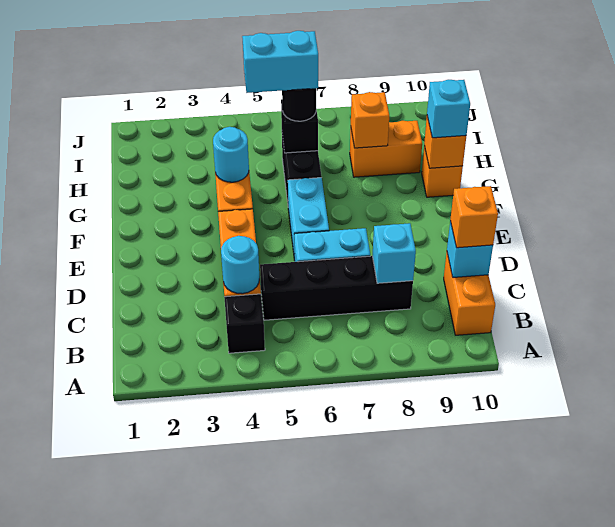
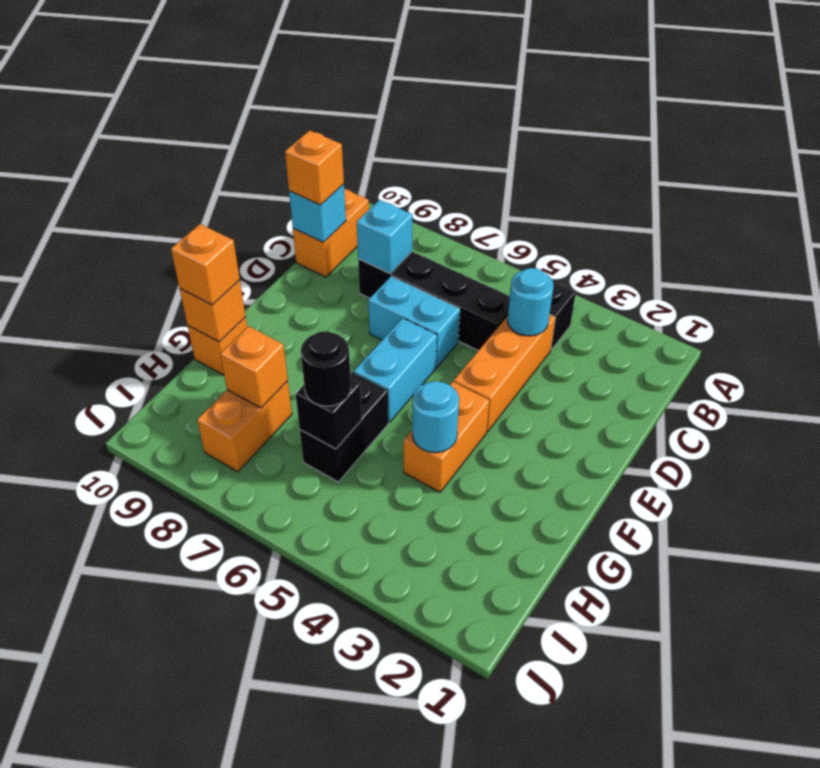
cyan 1x1 brick [427,80,470,138] -> orange 1x1 brick [171,224,240,305]
cyan 1x2 brick [242,31,318,93] -> none
orange 1x2 brick [350,121,422,177] -> orange 1x2 brick turned to [197,381,292,472]

